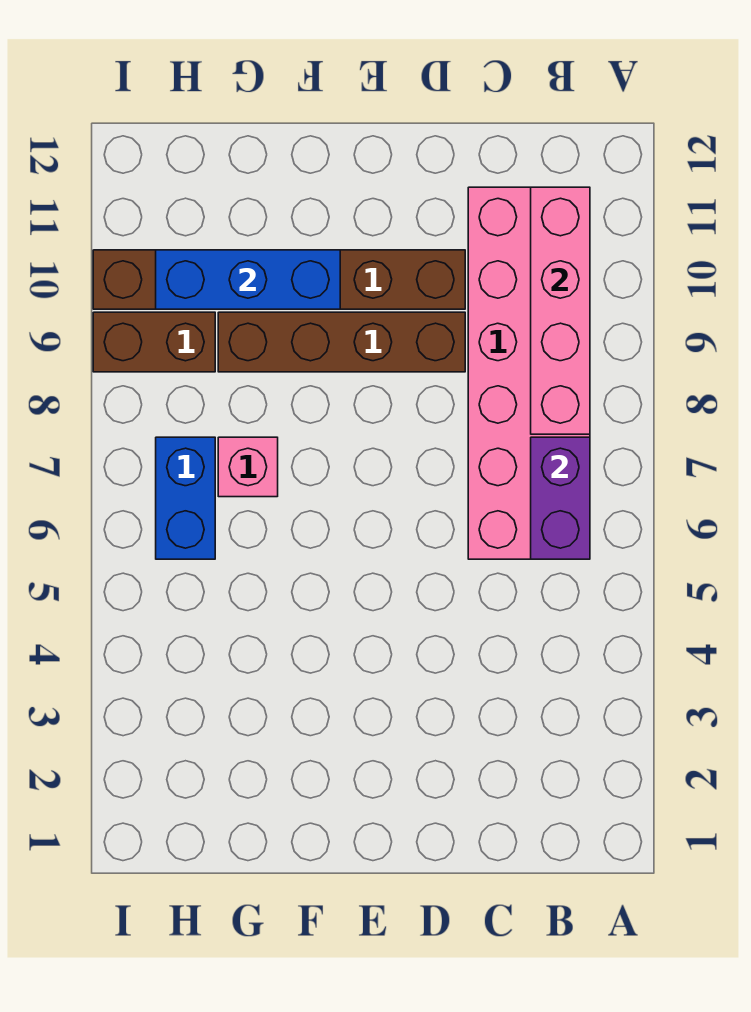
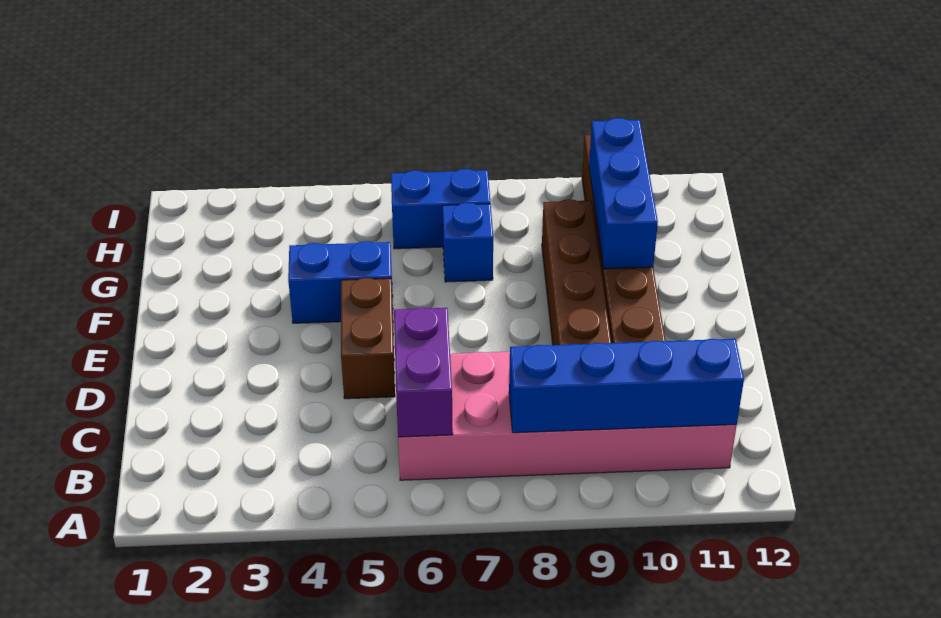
purple 1x2 brick [531,437,590,559] -> purple 1x2 brick turned to [394,307,453,437]
pink 1x4 brick [531,187,590,434] -> blue 1x4 brick [509,339,744,433]
none -> blue 1x2 brick [288,241,393,323]
pink 1x1 brick [218,437,278,497] -> blue 1x1 brick [443,203,493,282]
brown 1x2 brick [93,312,215,372] -> brown 1x2 brick moved to [341,278,395,399]

